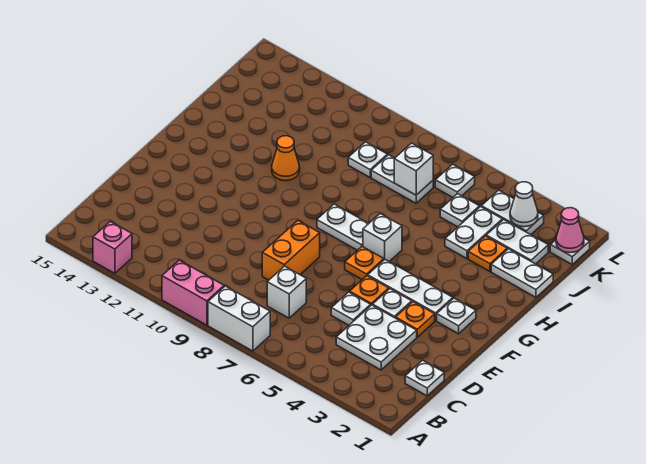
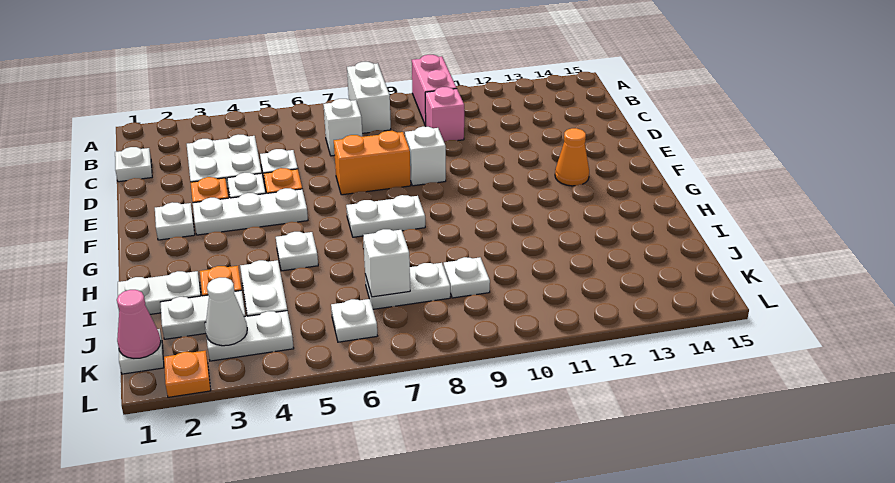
white 1x2 brick [208,286,270,351] -> white 1x2 brick turned to [347,62,391,133]
pink 1x2 brick [162,260,224,325] -> pink 1x2 brick turned to [412,55,457,126]
pink 1x1 brick [93,221,132,273] -> pink 1x1 brick moved to [425,87,464,142]
orange 1x2 brick [262,221,320,280] -> orange 1x2 brick turned to [334,131,411,195]
orange 1x1 plate [345,247,384,280] -> orange 1x1 plate moved to [164,351,211,397]
white 1x1 brick [363,214,402,262] -> white 1x1 brick moved to [405,127,446,186]
orange 1x1 cone [272,136,300,181] -> orange 1x1 cone moved to [555,128,589,186]
white 1x1 plate [440,194,479,227] -> white 1x1 plate moved to [276,232,318,271]

